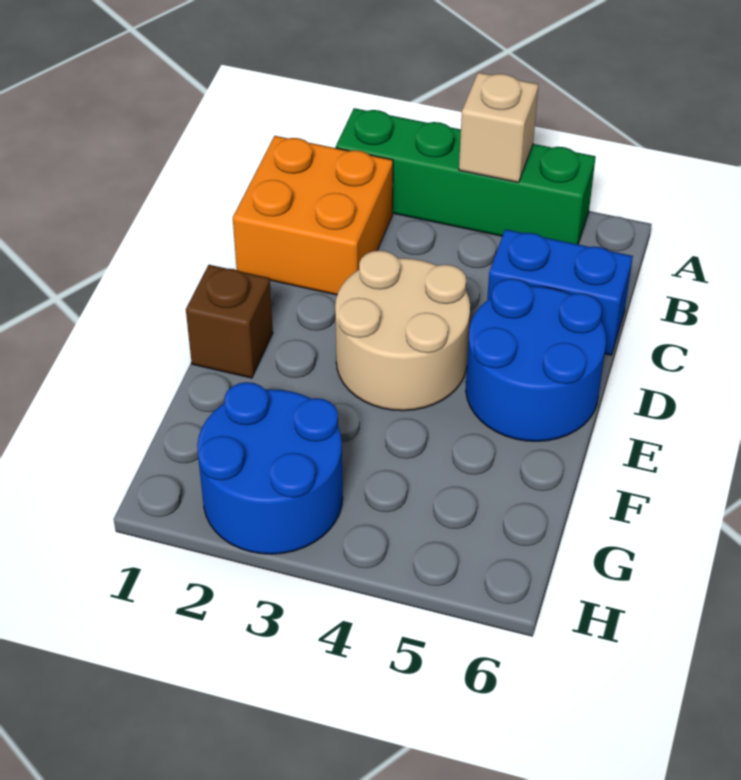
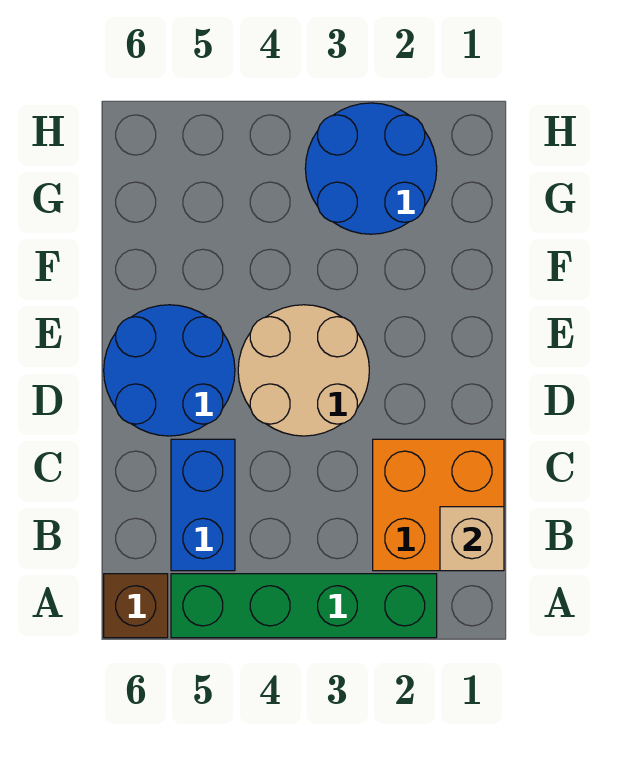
tan 1x1 brick [459,72,538,183] -> tan 1x1 brick moved to [440,507,504,571]
blue 1x2 brick [487,229,633,355] -> blue 1x2 brick turned to [171,439,235,571]
brown 1x1 brick [186,265,273,378] -> brown 1x1 brick moved to [104,574,168,638]

